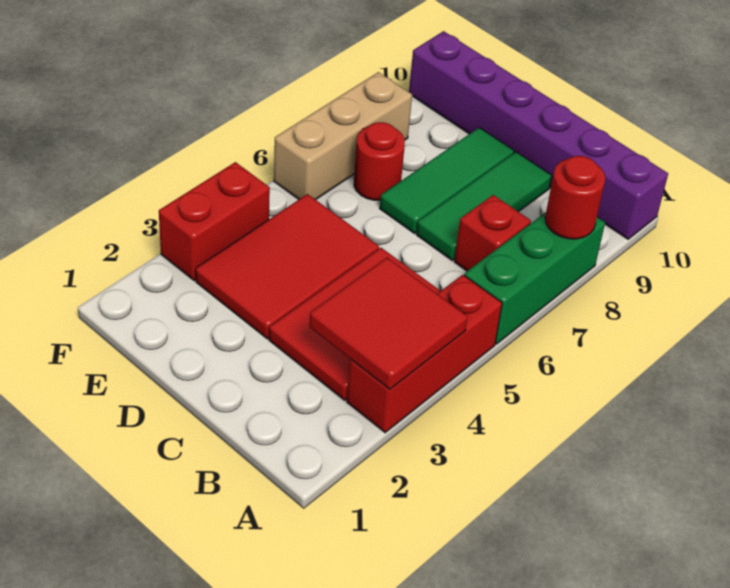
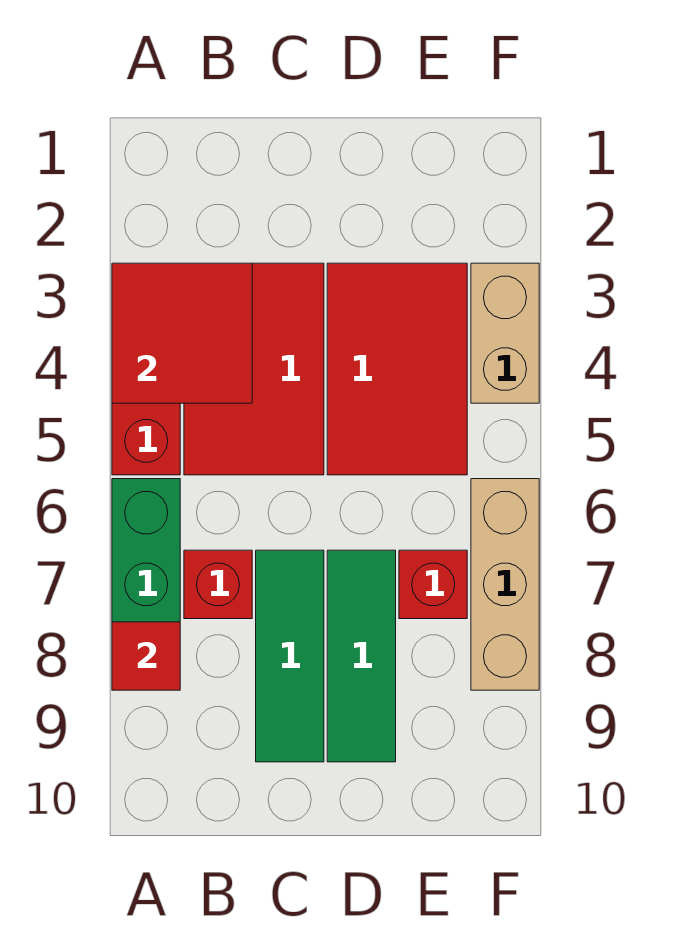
red 1x1 round brick [545,156,605,239] -> red 1x1 tile [112,622,180,690]
purple 1x6 brick [409,31,668,239] -> none
red 1x1 round brick [354,122,405,201] -> red 1x1 brick [399,550,467,619]
red 1x2 brick [159,162,270,281] -> tan 1x2 brick [471,263,539,403]

